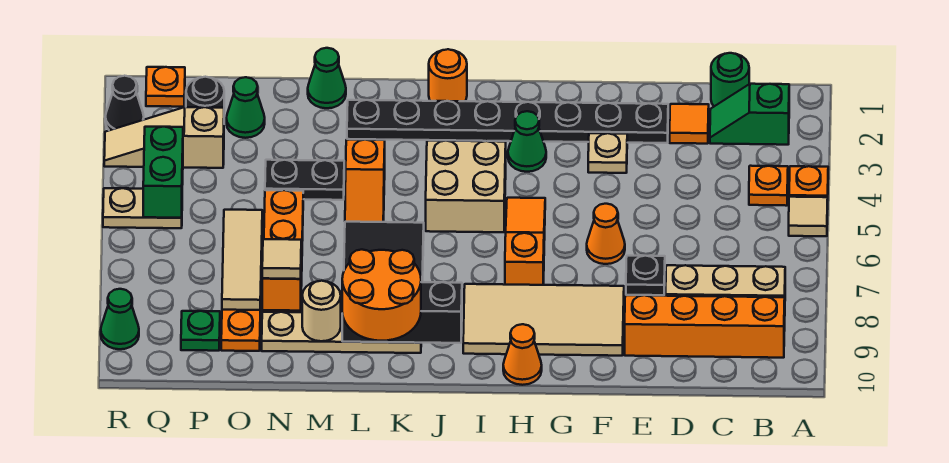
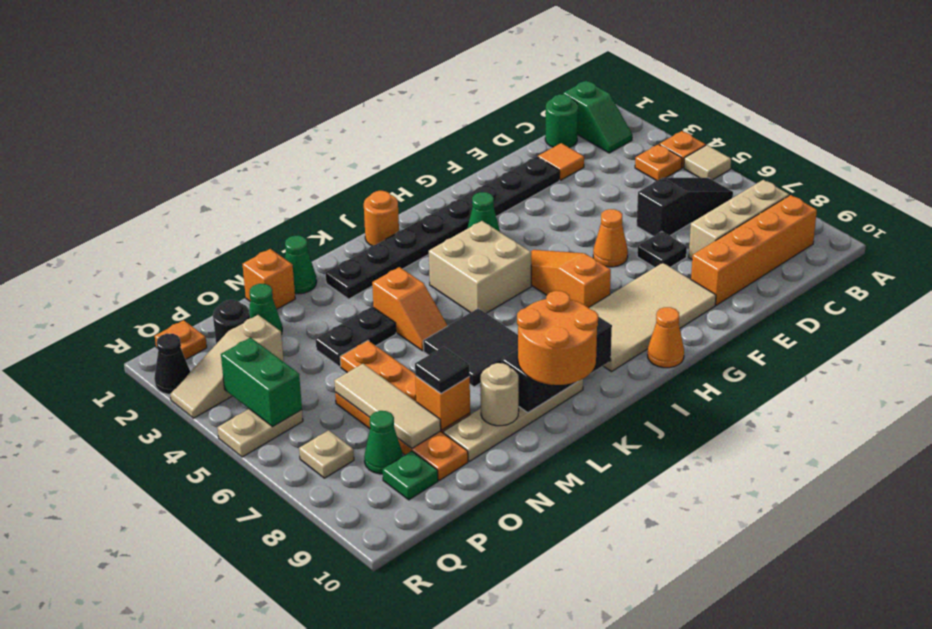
green 1x2 slope [710,84,789,145] -> green 1x2 slope turned to [563,81,632,153]
none -> black 1x3 slope [637,177,733,236]
tan 1x1 plate [588,133,627,173] -> tan 1x1 plate moved to [299,430,354,478]
none -> orange 1x1 brick [242,249,295,309]
tan 1x1 tile [262,239,301,279] -> black 1x1 tile [415,347,470,394]
green 1x1 cone [101,289,139,349] -> green 1x1 cone moved to [364,411,403,474]

